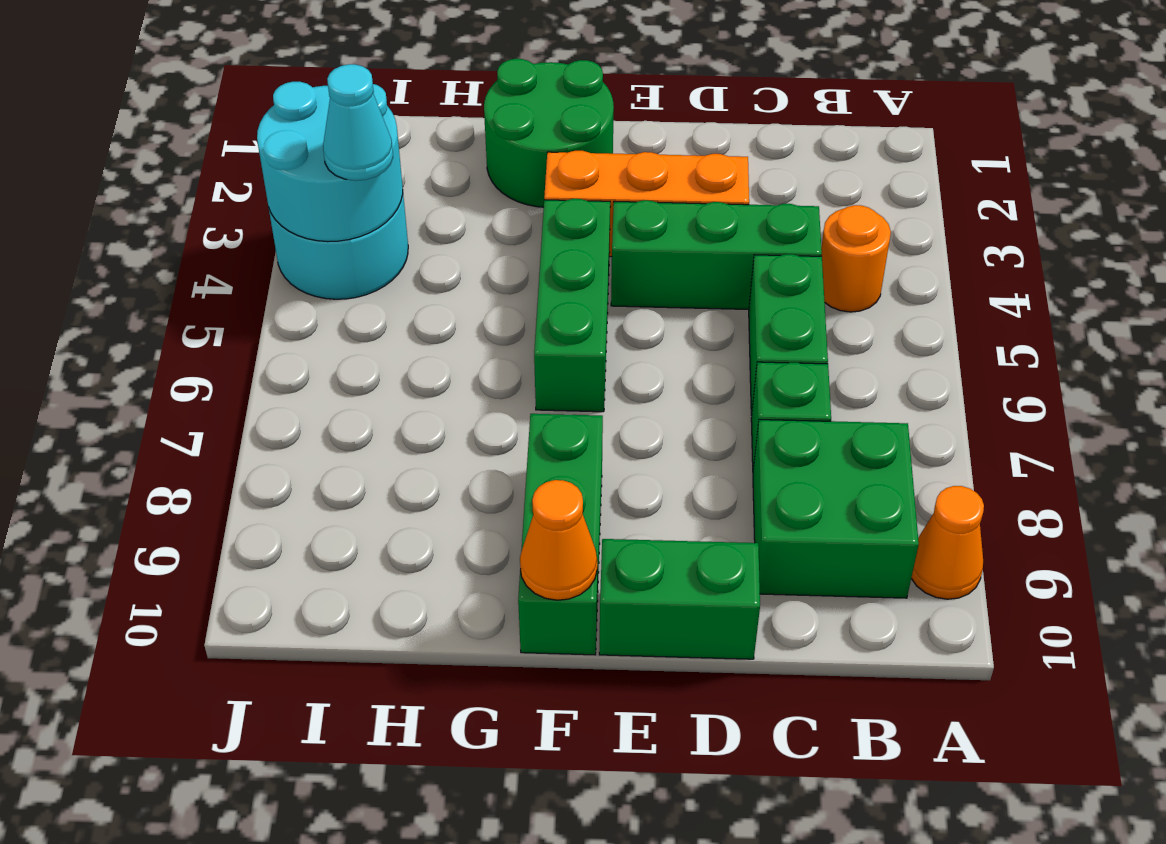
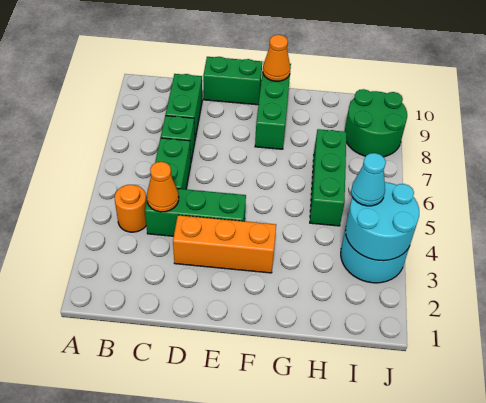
orange 1x1 cone [911,486,984,599] -> orange 1x1 cone moved to [147,162,179,212]
green 2x2 brick [753,420,919,598] -> green 1x2 brick [166,74,202,138]
green 2x2 round brick [484,59,614,207] -> green 2x2 round brick moved to [345,89,407,157]
green 1x3 brick [534,199,610,412] -> green 1x3 brick moved to [310,129,347,226]

